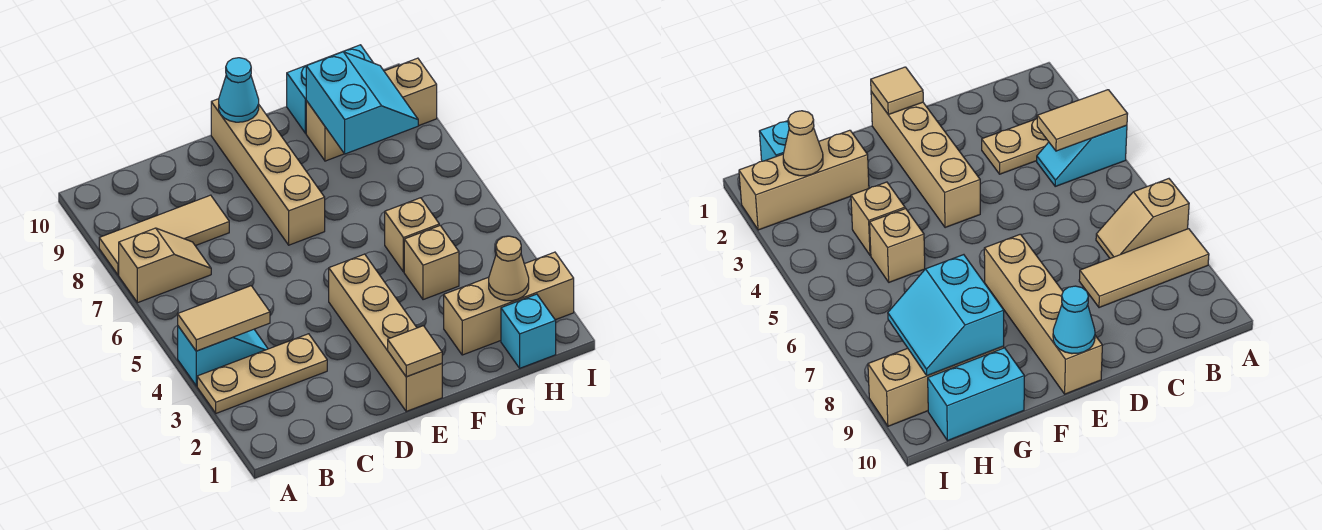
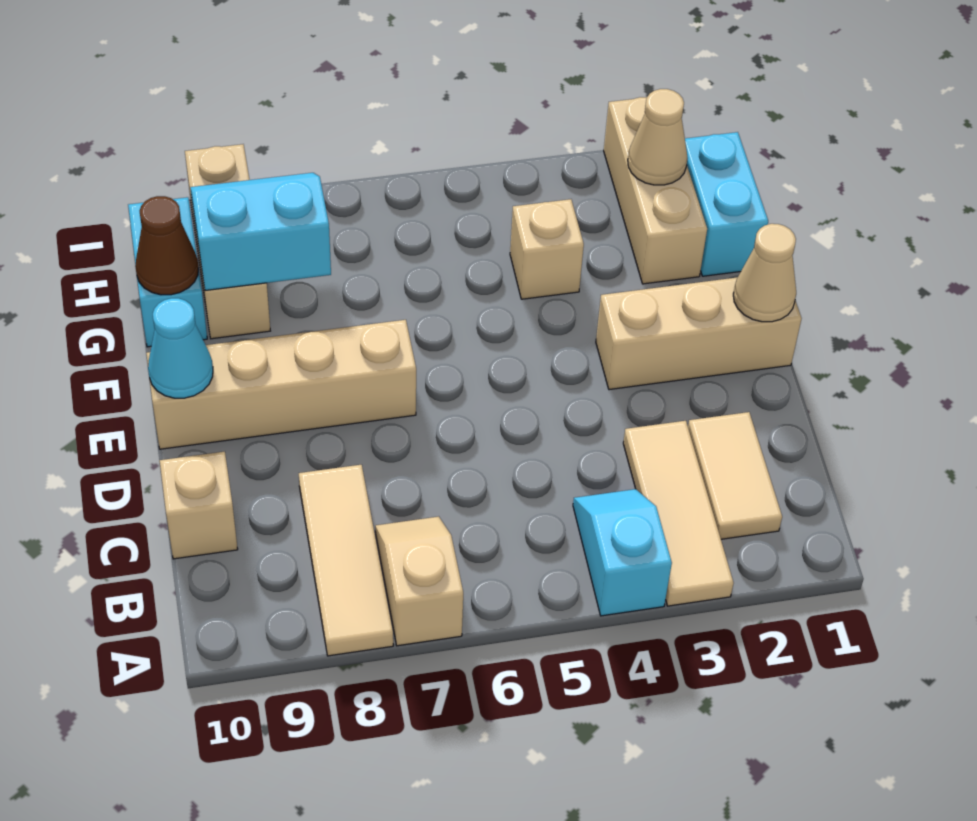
tan 1x3 plate [197,334,327,413] -> tan 1x3 tile [623,421,734,606]
tan 1x2 tile [178,286,270,351] -> tan 1x2 tile moved to [688,412,782,539]
tan 1x4 brick [329,254,442,411] -> tan 1x3 brick [596,277,802,390]
tan 1x1 tile [388,326,442,377] -> tan 1x1 cone [733,224,796,322]
tan 1x1 brick [385,198,439,272] -> tan 1x1 brick moved to [160,452,238,559]
none -> brown 1x1 cone [135,196,198,295]
cyan 1x1 brick [501,294,556,368] -> cyan 1x2 brick [685,132,768,276]

